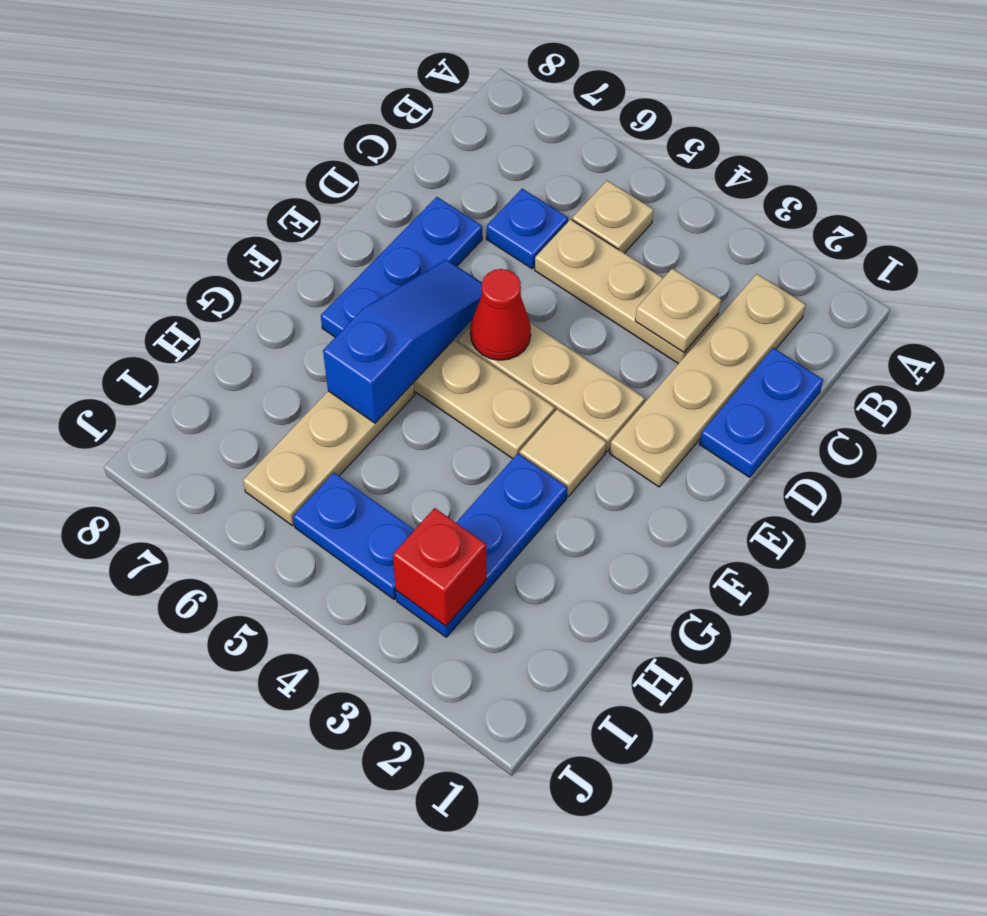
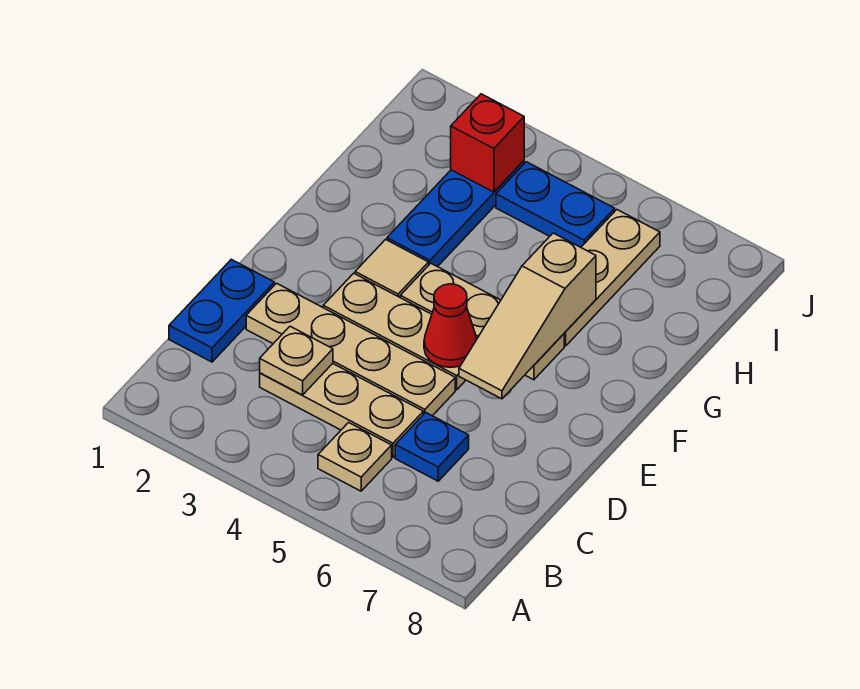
tan 1x4 plate [610,274,806,487] -> tan 1x4 plate turned to [246,283,455,416]
blue 1x3 plate [321,197,482,337] -> none
blue 1x3 slope [323,259,482,423] -> tan 1x3 slope [459,233,596,399]

